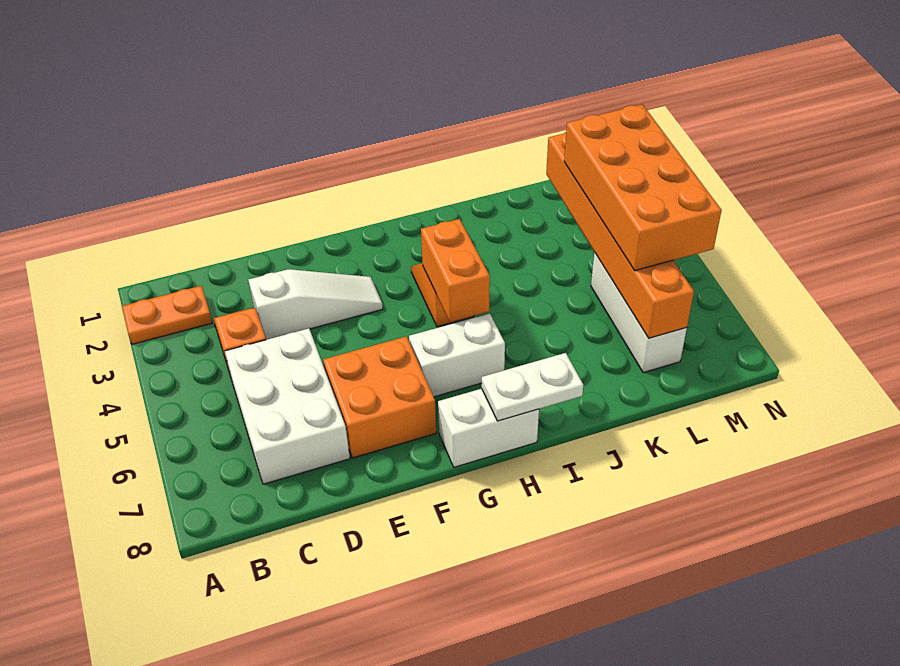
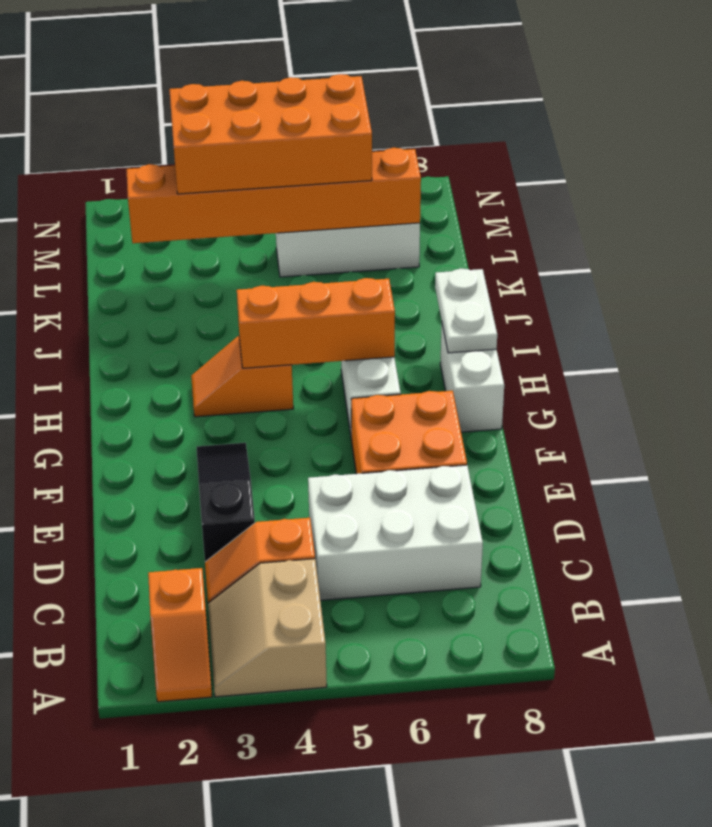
orange 1x2 plate [122,286,212,344] -> orange 1x2 slope [148,568,212,702]
none -> tan 2x2 slope [208,559,327,697]
white 1x3 slope [248,269,383,340] -> black 1x3 slope [197,443,255,562]
orange 1x2 brick [421,219,490,322] -> orange 1x3 brick [237,278,395,368]

